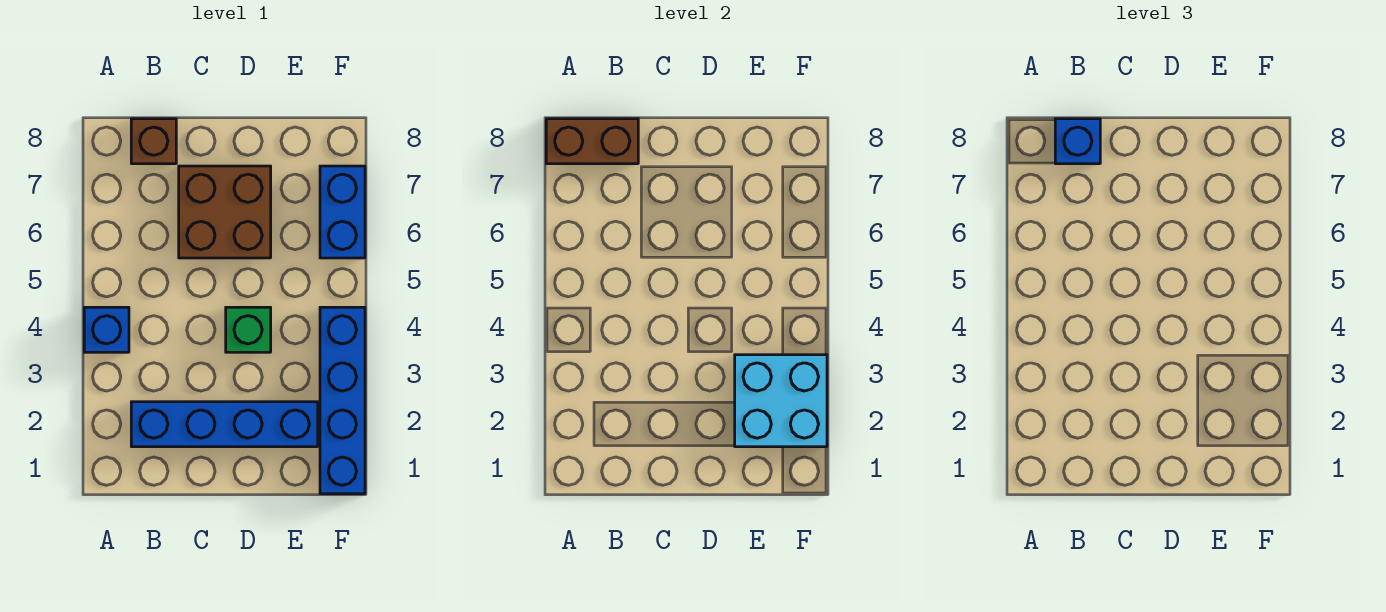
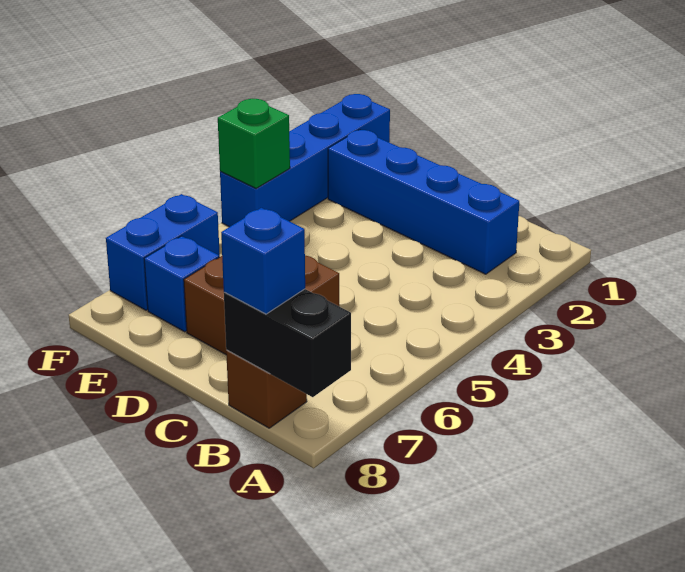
blue 1x1 brick [84,307,129,352] -> blue 1x1 brick moved to [144,236,219,332]
brown 1x2 brick [546,119,638,164] -> black 1x2 brick [224,289,351,397]
green 1x1 brick [226,307,271,352] -> green 1x1 brick moved to [218,99,290,189]
cyan 2x2 brick [735,355,827,447] -> none

